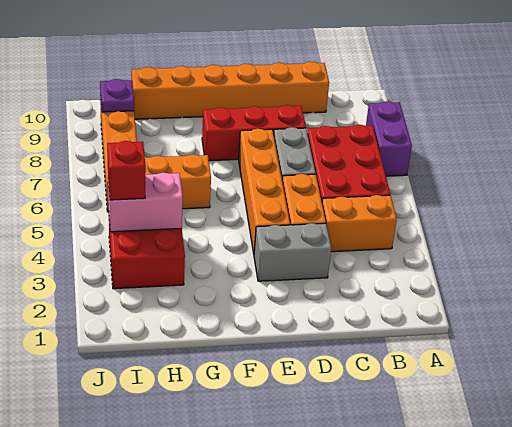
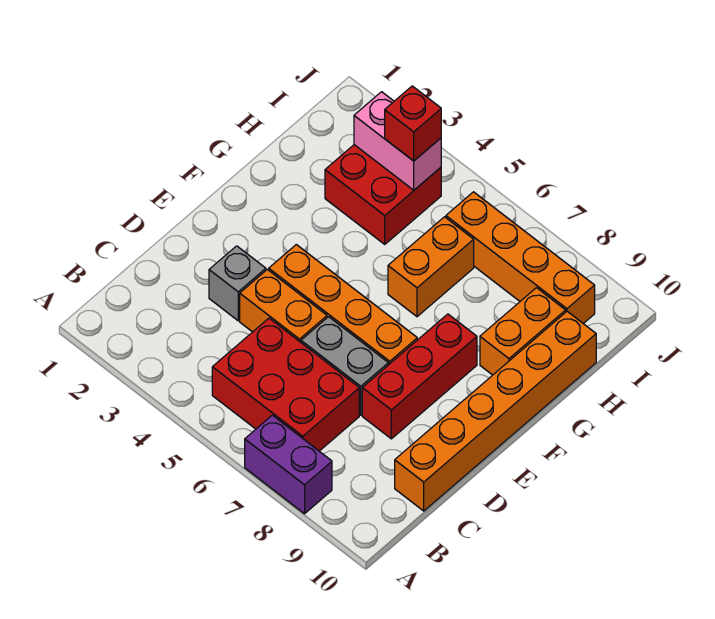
orange 1x2 brick [322,195,397,252] -> orange 1x2 brick moved to [480,288,566,375]
grey 1x2 brick [254,223,331,281] -> grey 1x1 brick [209,246,266,321]
pink 1x2 brick [108,173,183,232] -> pink 1x2 brick turned to [354,92,441,190]
purple 1x1 plate [100,79,134,112] -> none

